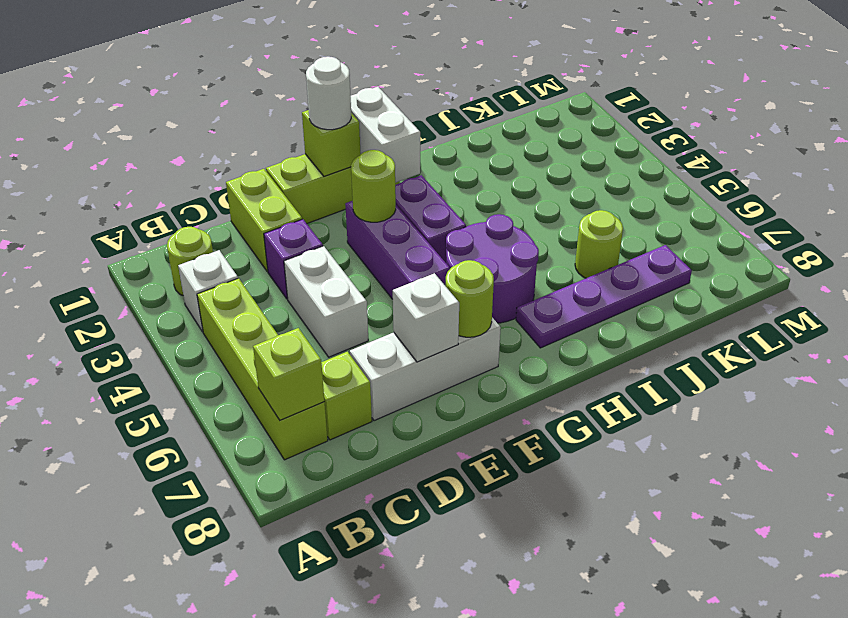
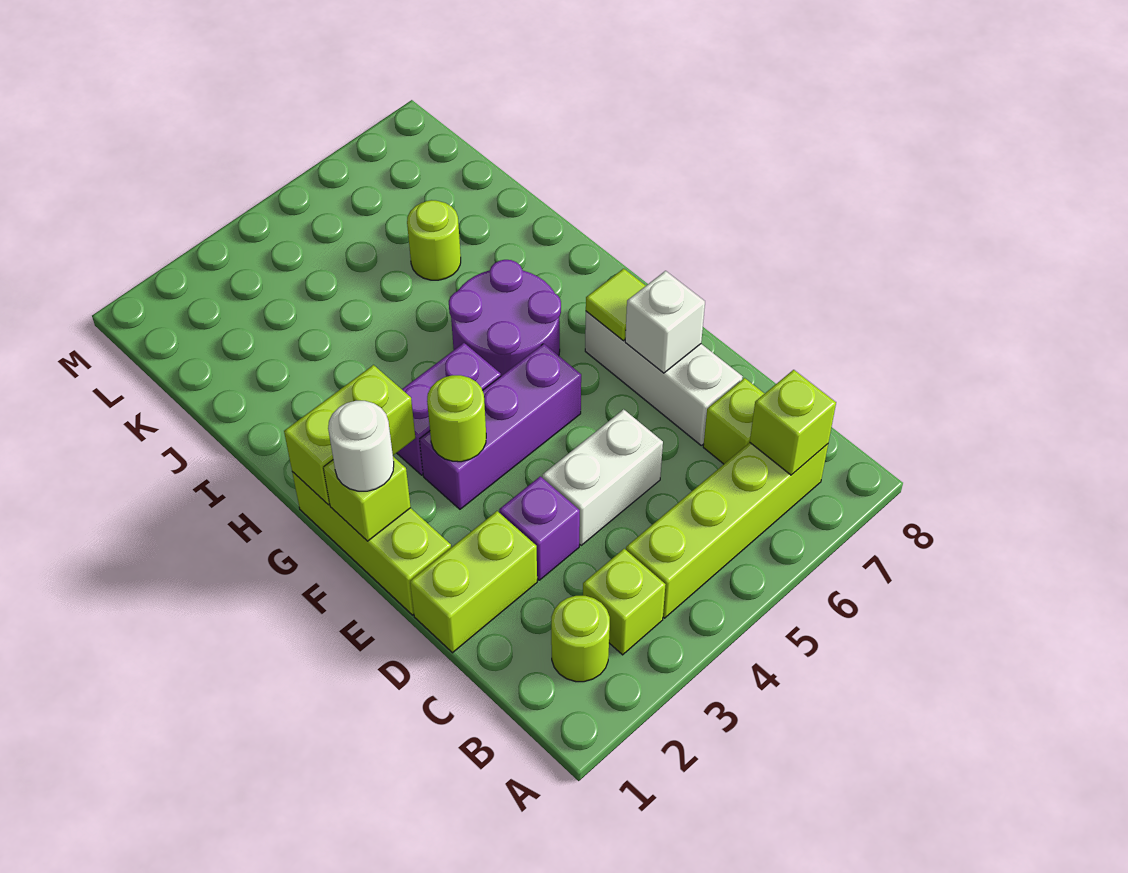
white 1x1 brick [178,250,238,332] -> lime 1x1 brick [583,549,666,655]
lime 1x1 round brick [446,260,494,337] -> lime 1x1 tile [586,269,646,341]
white 1x2 brick [351,87,420,183] -> lime 1x2 brick [284,365,415,505]
purple 1x4 plate [516,245,692,348] -> none

